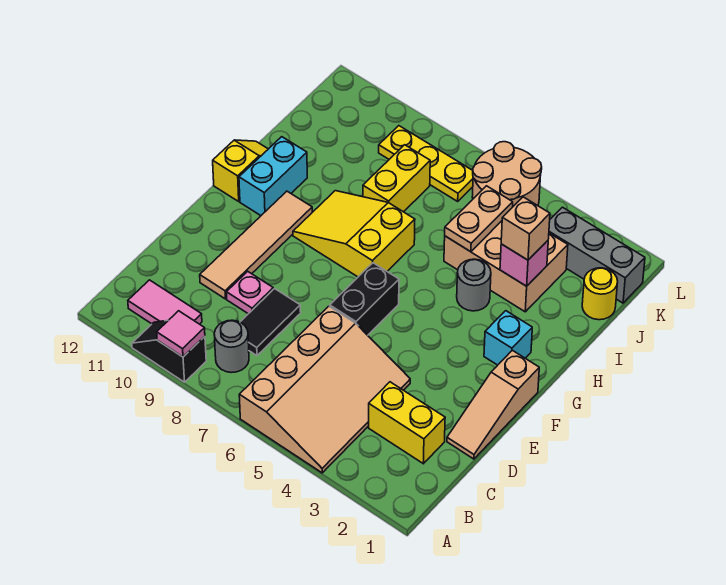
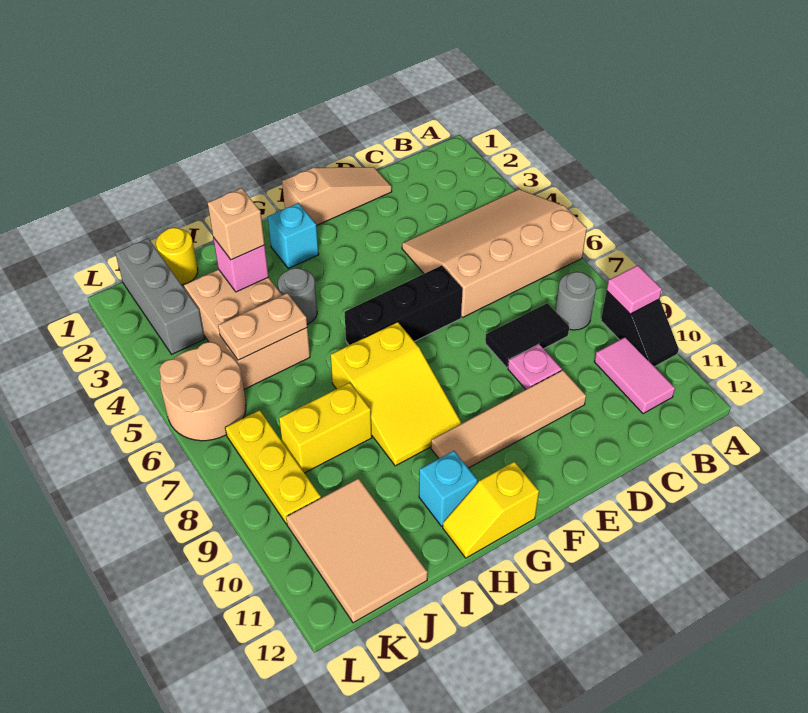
yellow 1x2 brick [369,382,445,464] -> none
black 1x2 brick [330,263,399,335] -> black 1x3 brick [344,265,463,345]
cyan 1x2 brick [239,137,307,216] -> cyan 1x1 brick [419,451,477,526]
none -> tan 2x3 tile [286,478,428,623]

